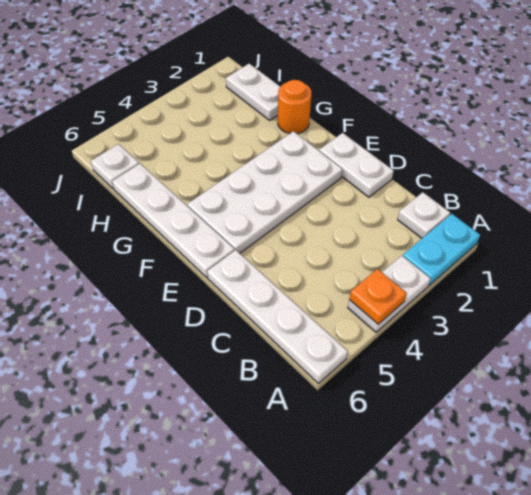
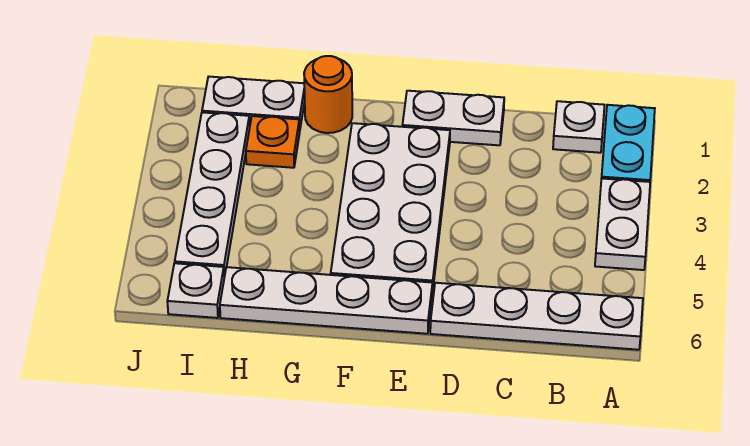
orange 1x1 plate [349,269,407,324] -> orange 1x1 plate moved to [246,116,300,168]
none -> white 1x4 plate [175,112,250,277]

